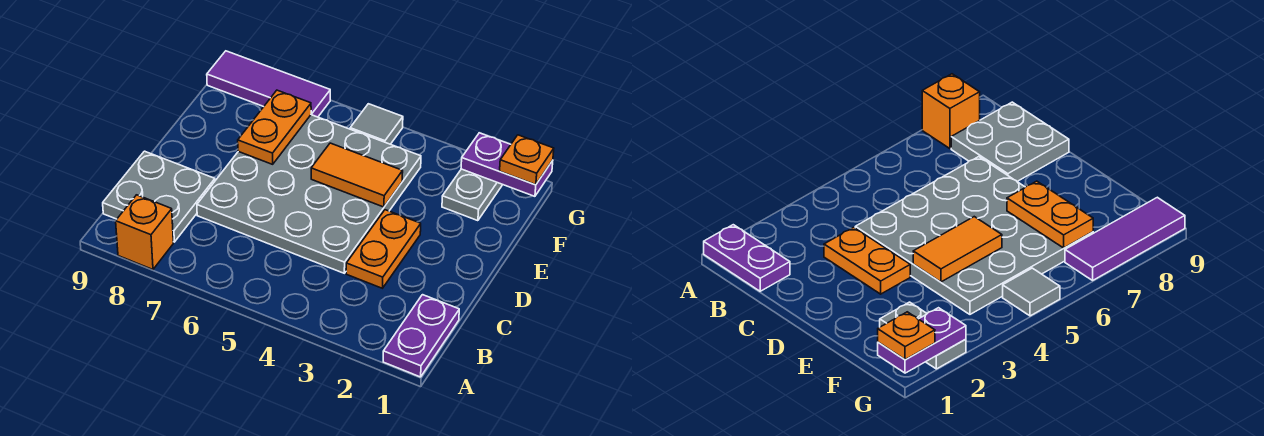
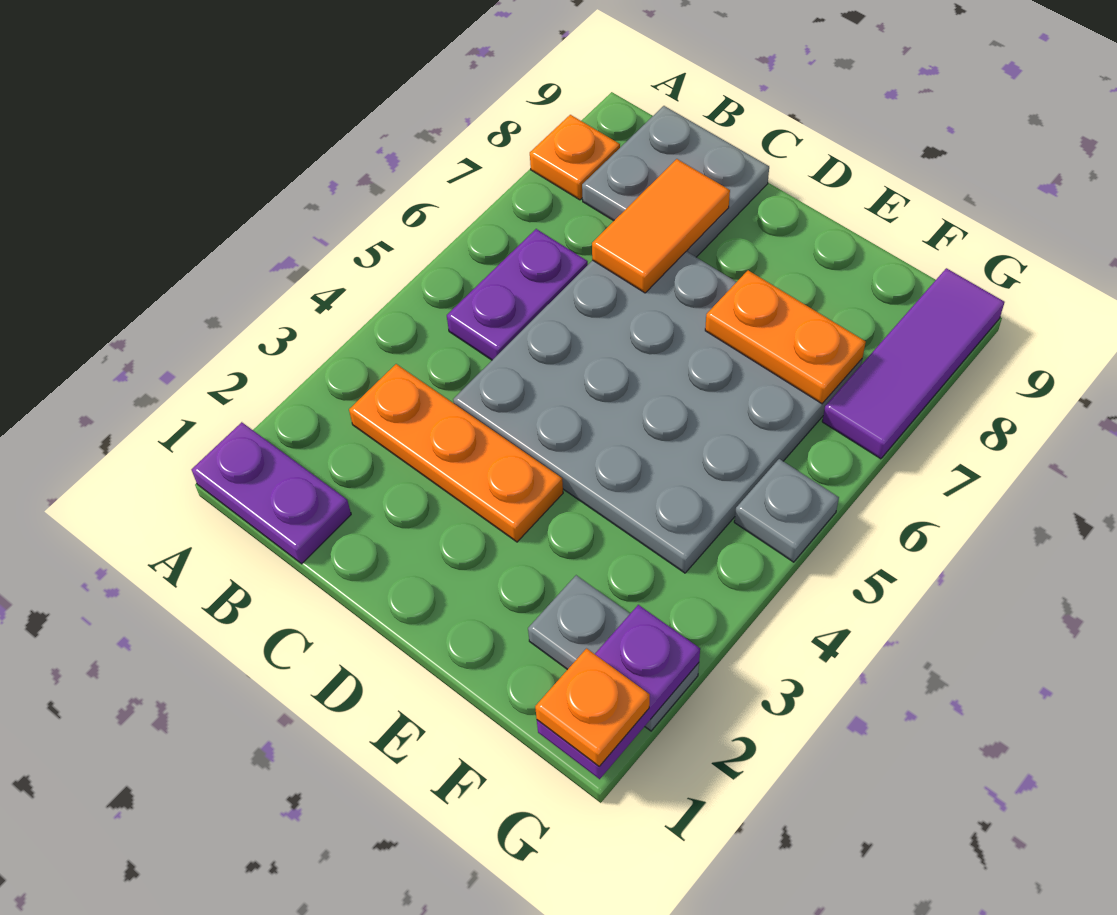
orange 1x1 brick [116,195,173,269] -> orange 1x1 plate [530,115,620,200]
none -> purple 1x2 plate [447,229,588,360]
orange 1x2 plate [346,210,421,288] -> orange 1x3 plate [349,364,563,542]
orange 1x2 tile [311,143,403,207] -> orange 1x2 tile moved to [592,159,730,293]
grey 1x1 tile [350,104,403,144] -> grey 1x1 plate [734,459,839,562]

